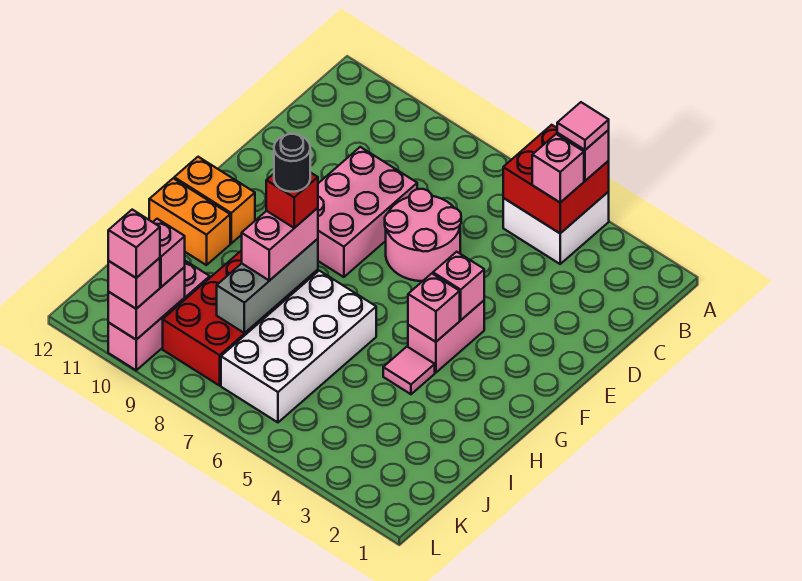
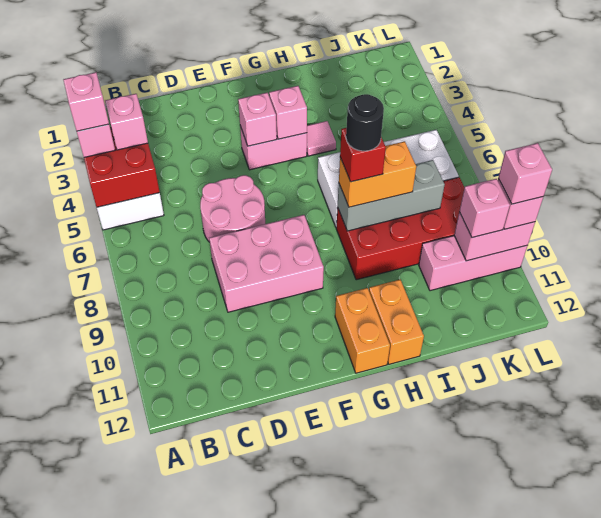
pink 1x1 tile [557,102,609,150] -> pink 1x1 brick [63,72,109,131]
pink 1x2 brick [242,208,318,281] -> orange 1x2 brick [339,141,416,207]

